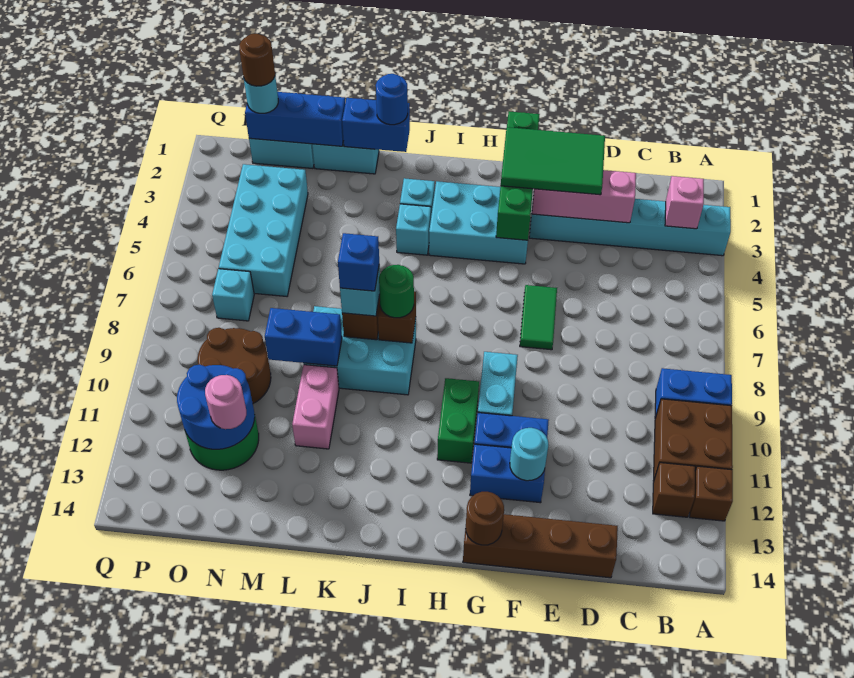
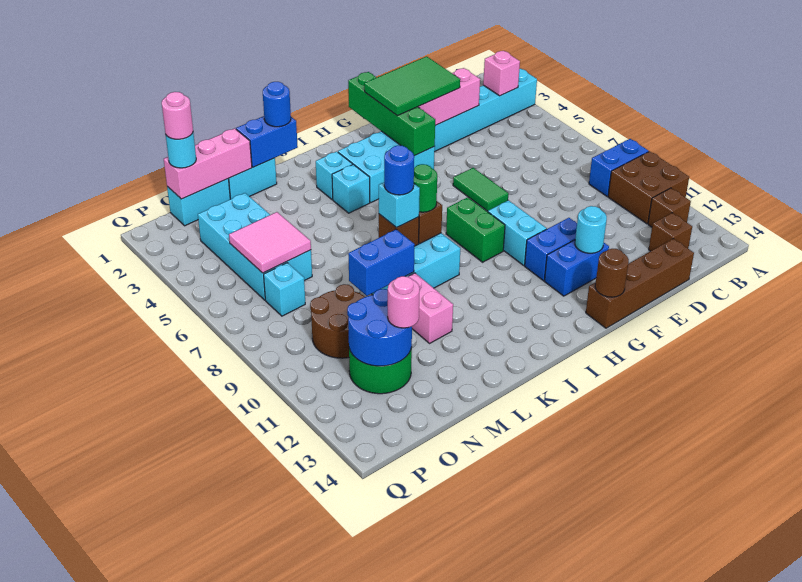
brown 1x1 brick [690,466,733,521] -> brown 1x1 brick moved to [649,213,692,251]
green 1x2 brick [437,378,479,463] -> green 1x2 brick moved to [446,197,505,262]
blue 1x1 brick [338,233,379,291] -> blue 1x1 round brick [384,146,414,195]
blue 1x3 brick [245,92,345,146] -> pink 1x3 brick [164,129,252,199]
none -> pink 2x2 tile [229,212,311,273]
brown 1x1 round brick [239,33,275,86] -> pink 1x1 round brick [162,92,193,139]

